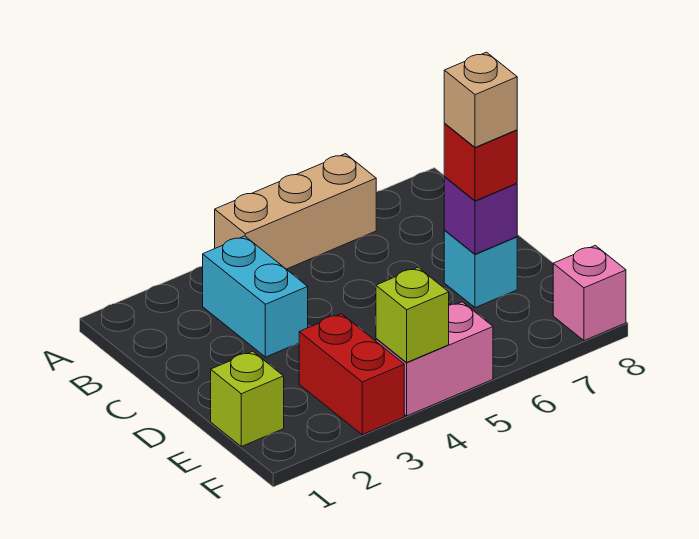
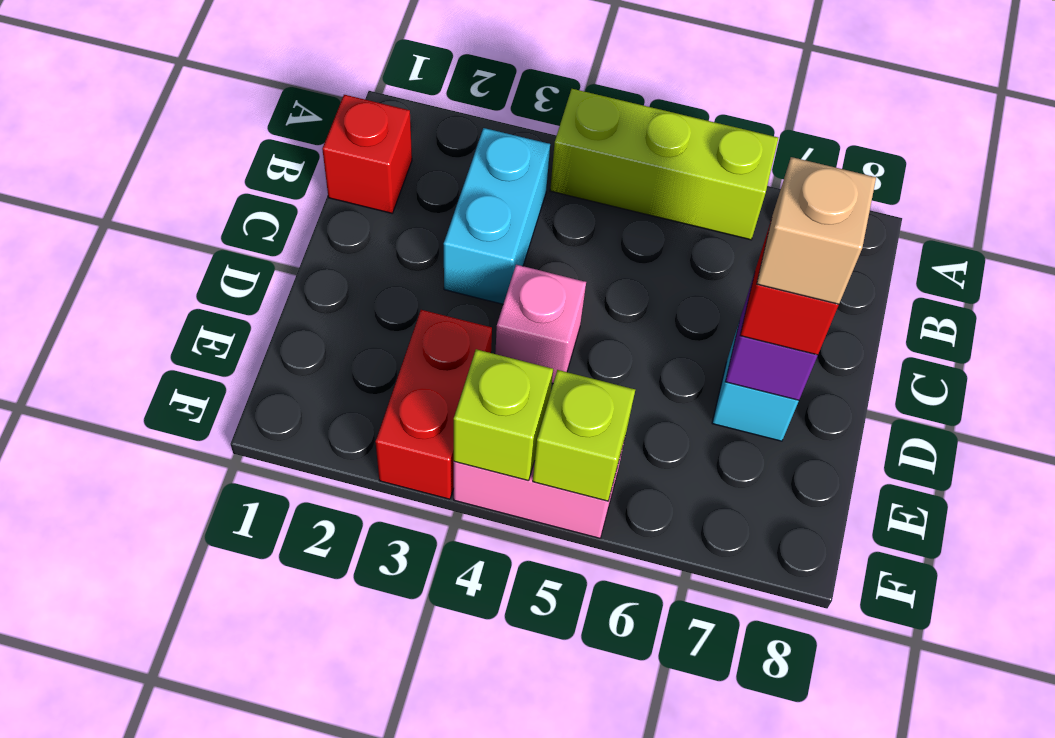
tan 1x3 brick [215,154,376,269] -> lime 1x3 brick [550,89,778,240]
none -> red 1x1 brick [322,95,412,213]
lime 1x1 brick [211,351,284,447] -> lime 1x1 brick moved to [533,370,635,501]
pink 1x1 brick [553,245,626,341] -> pink 1x1 brick moved to [495,265,586,383]

